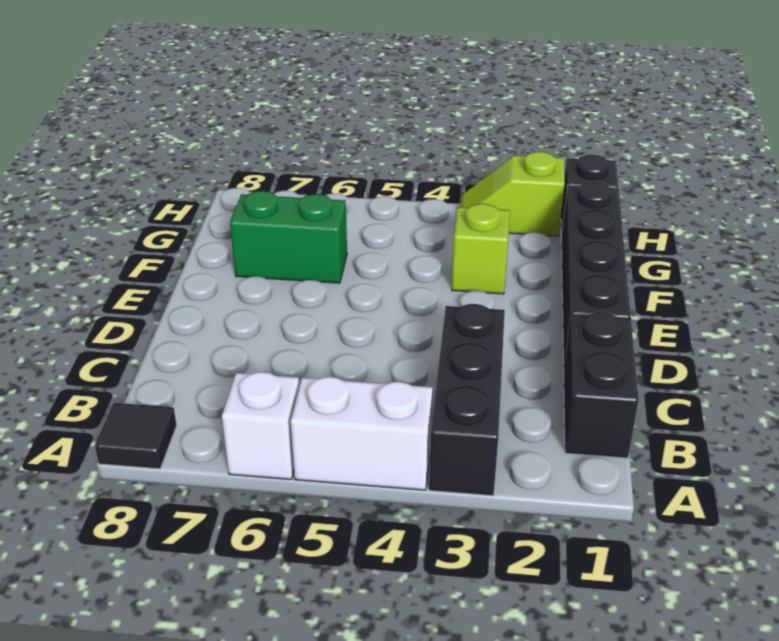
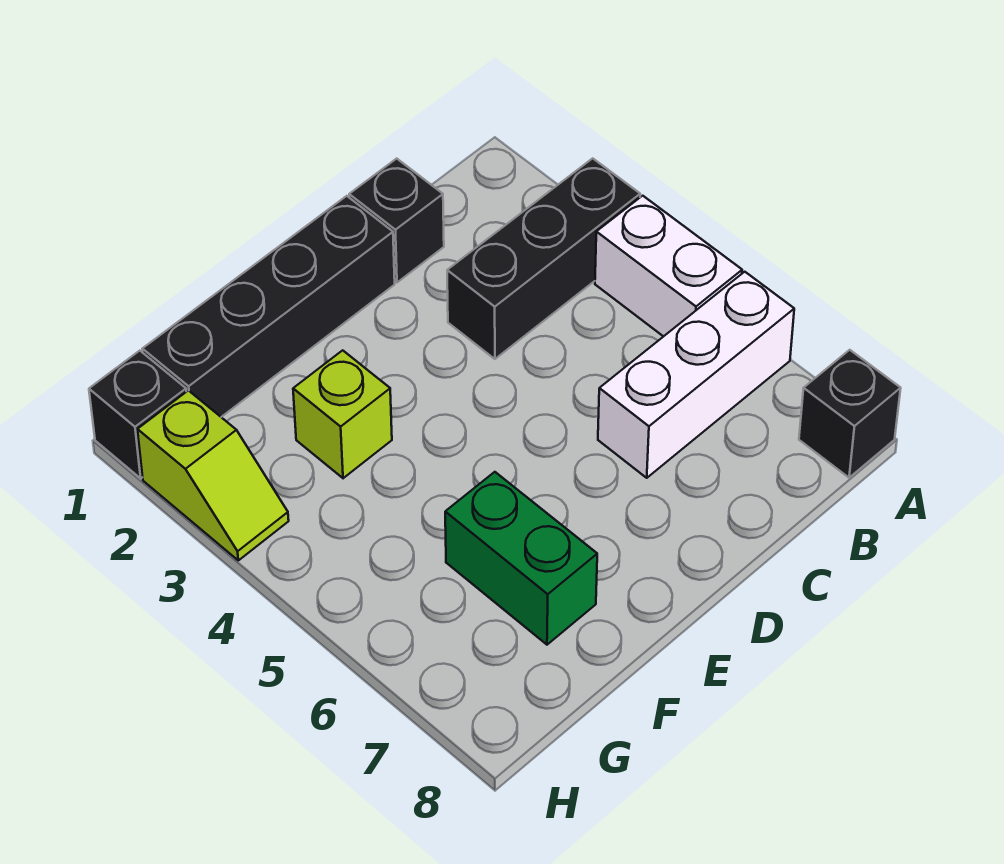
white 1x1 brick [222,372,299,479] -> white 1x3 brick [598,272,794,478]
black 1x1 tile [95,403,177,469] -> black 1x1 brick [799,350,901,478]
black 1x2 brick [564,312,639,458] -> black 1x1 brick [349,159,444,282]

